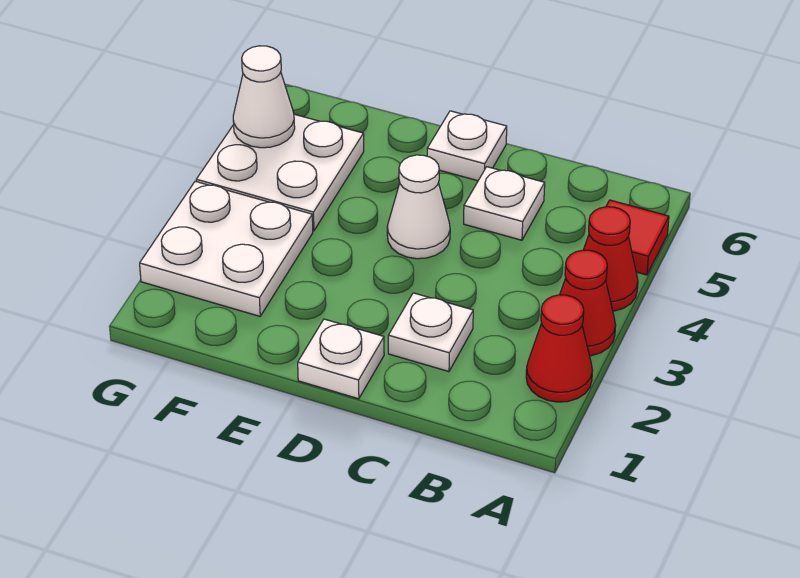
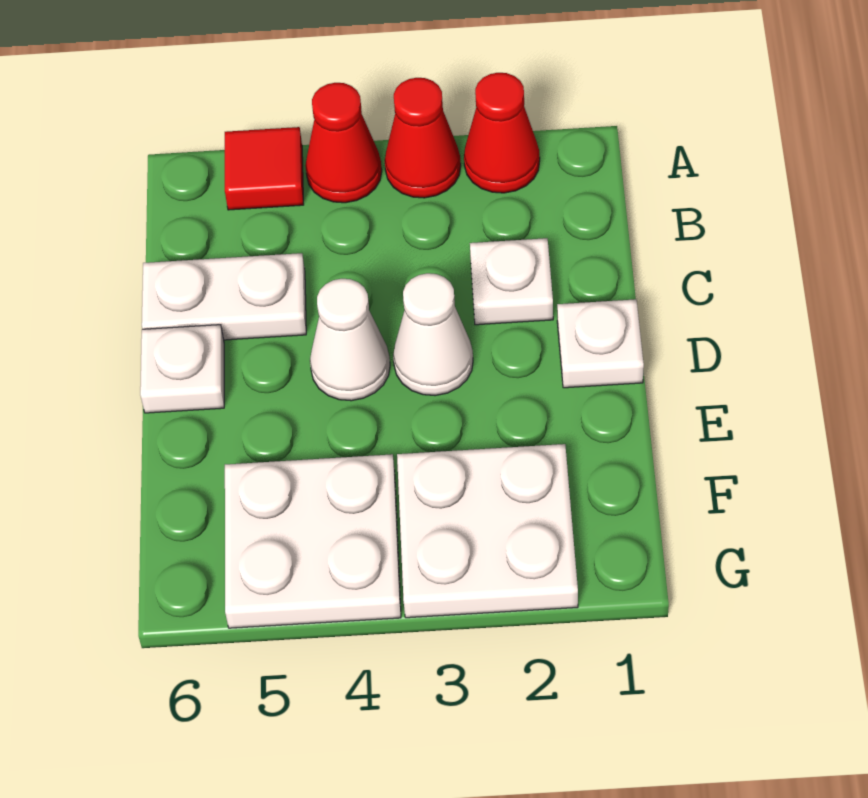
white 1x1 plate [464,167,545,240] -> white 1x2 plate [142,253,306,340]
white 1x1 cone [233,46,295,148] -> white 1x1 cone moved to [393,273,473,396]

